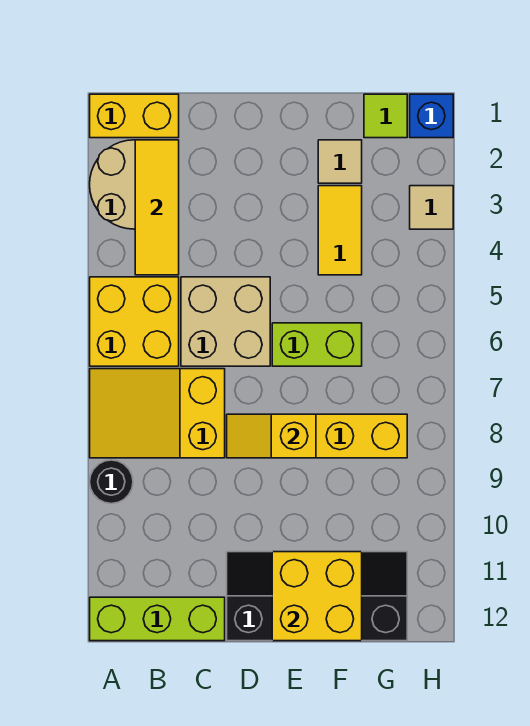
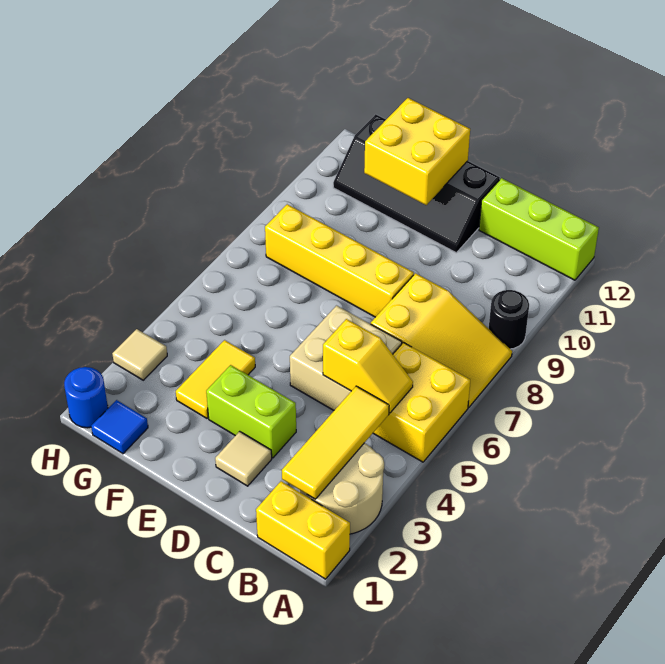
yellow 1x2 slope [227,414,316,458] -> yellow 1x2 slope moved to [323,319,413,413]
lime 1x2 brick [272,323,362,366] -> lime 1x2 brick moved to [206,365,296,458]
tan 1x1 tile [318,140,362,183] -> tan 1x1 tile moved to [215,431,272,486]
lime 1x1 tile [364,94,407,138] -> blue 1x1 tile [91,400,148,454]
blue 1x1 brick [410,94,453,138] -> blue 1x1 round brick [64,367,108,428]

